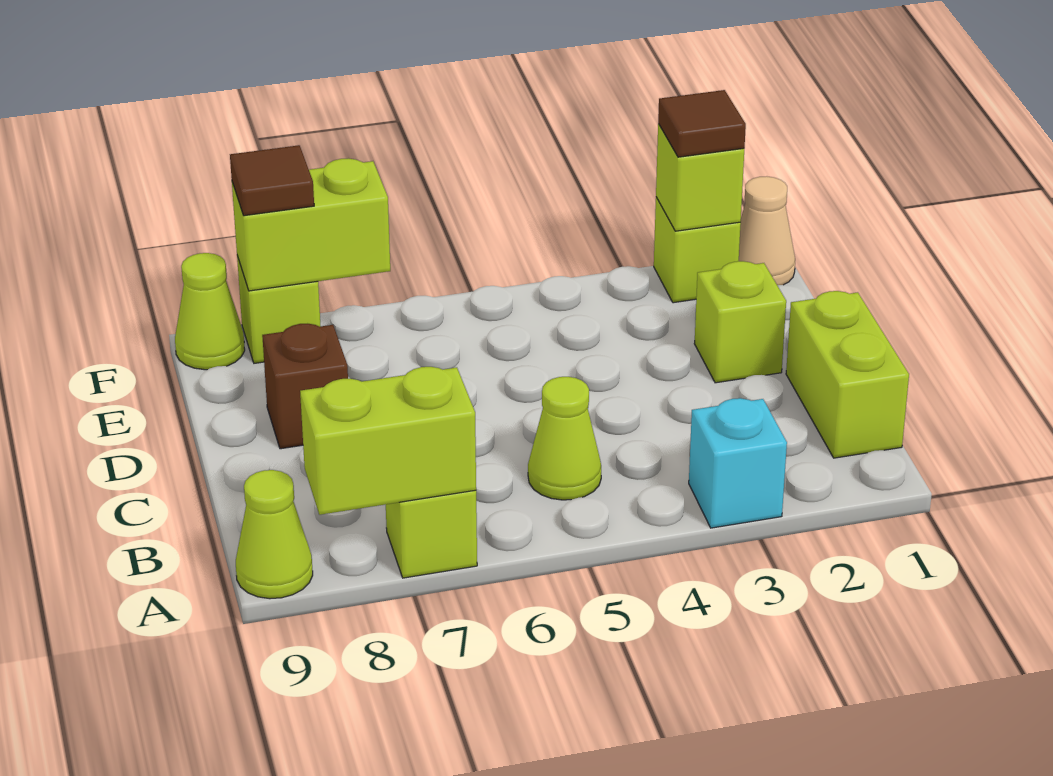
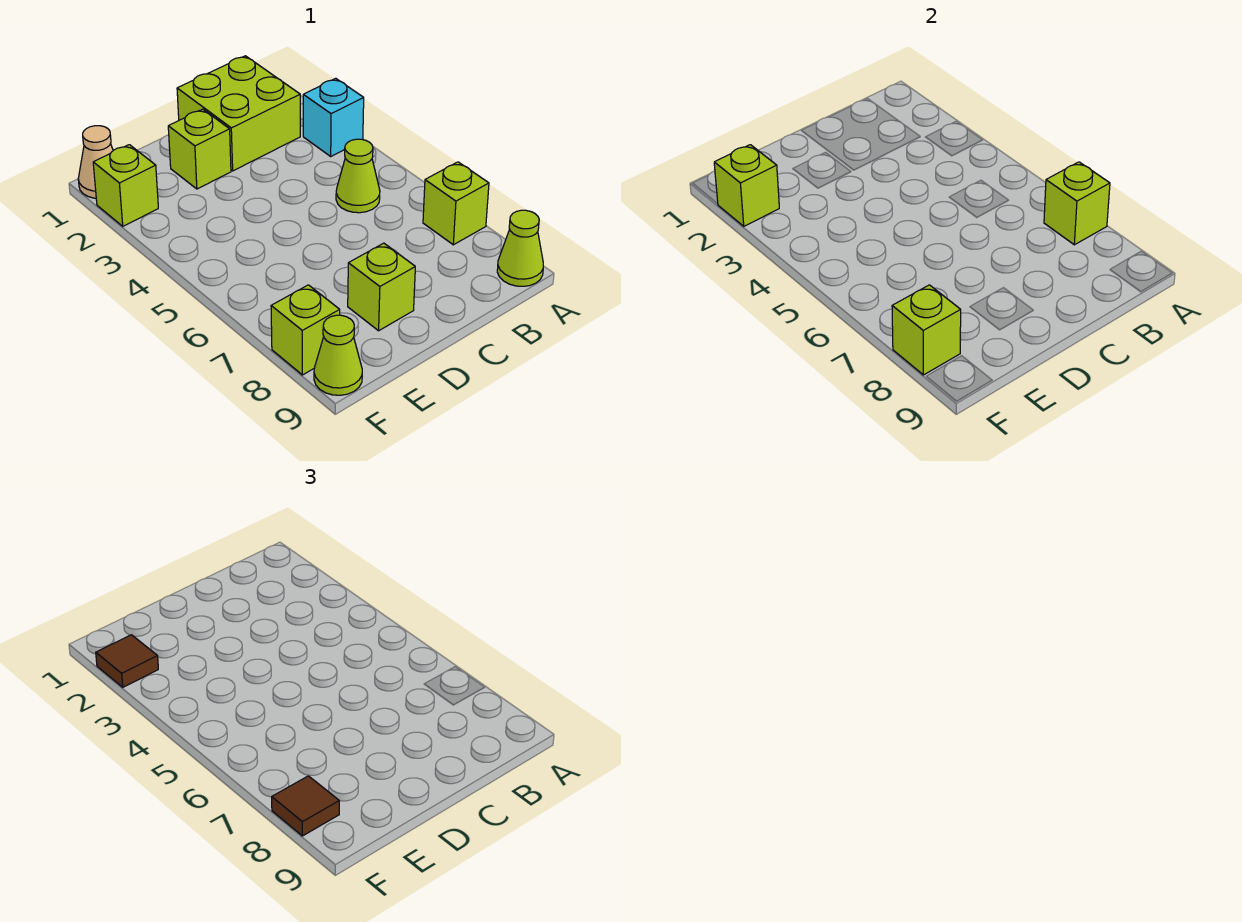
lime 1x2 brick [300,367,476,515] -> lime 1x1 brick [1044,162,1110,245]
lime 1x2 brick [786,291,909,458] -> lime 2x2 brick [177,56,300,171]
brown 1x1 brick [262,324,348,449] -> lime 1x1 brick [348,243,415,331]
lime 1x2 brick [232,158,390,291] -> lime 1x1 brick [892,285,961,375]

